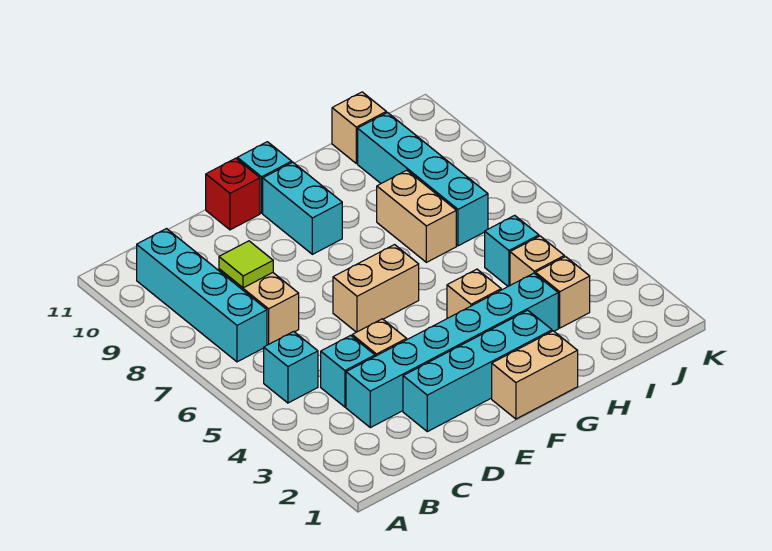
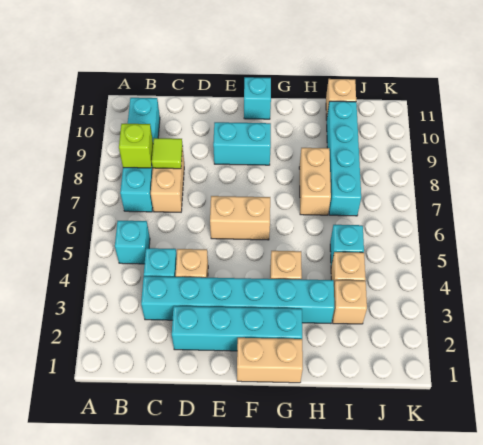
none -> lime 1x1 brick [119,124,153,168]
red 1x1 brick [206,158,260,230] -> none
cyan 1x2 brick [263,162,342,254] -> cyan 1x2 brick turned to [213,122,271,165]

